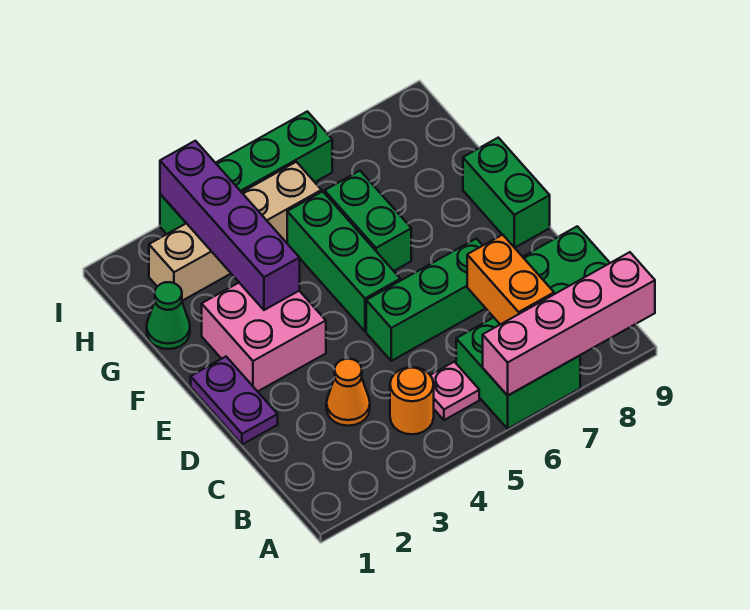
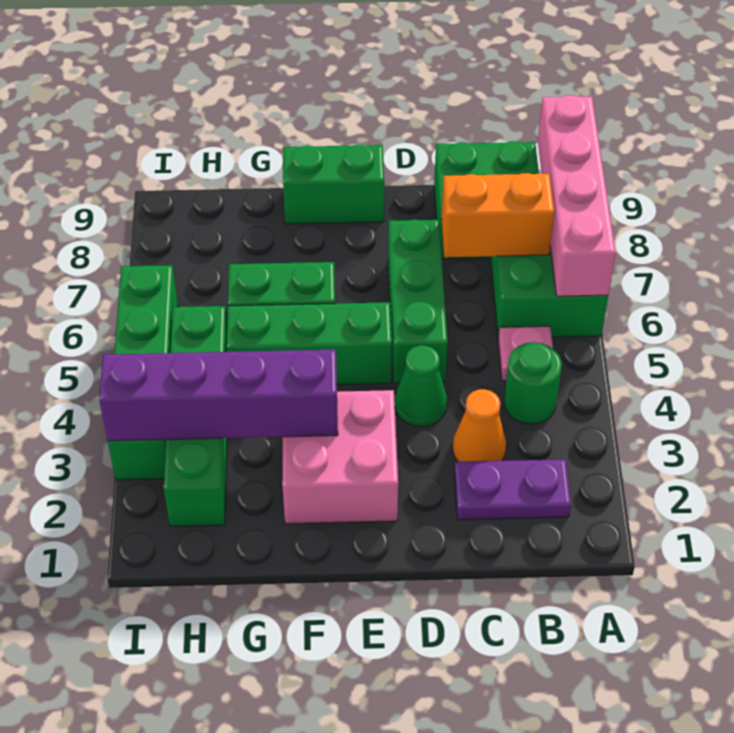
orange 1x1 round brick [390,367,434,434] -> green 1x1 round brick [504,342,562,424]
purple 1x2 plate [191,357,278,444] -> purple 1x2 plate moved to [454,459,571,520]
green 1x1 cone [147,282,190,349] -> green 1x1 cone moved to [395,345,447,427]
tan 1x4 brick [149,162,322,301] -> green 1x4 brick [164,306,227,526]

